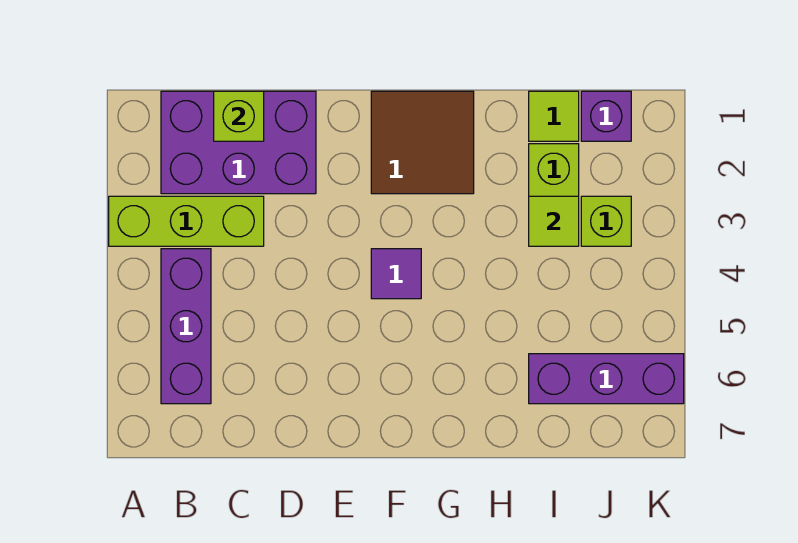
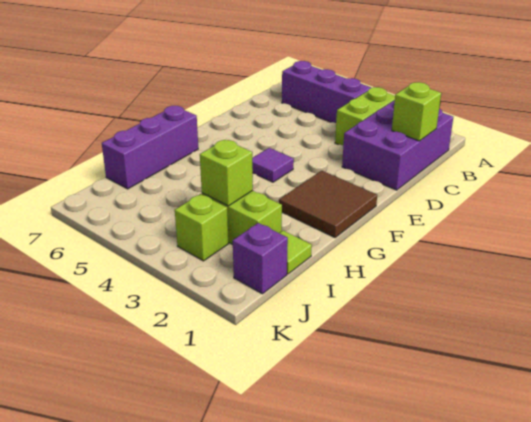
lime 1x3 brick [109,196,264,246] -> lime 1x2 brick [335,87,395,145]
lime 1x1 tile [529,196,579,246] -> lime 1x1 brick [200,140,253,206]
purple 1x3 brick [529,354,684,404] -> purple 1x3 brick moved to [102,106,198,189]

